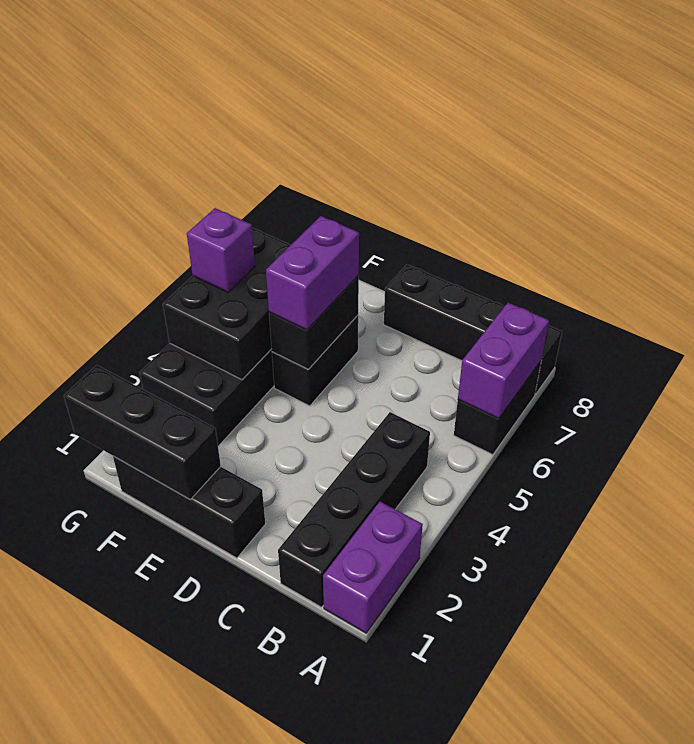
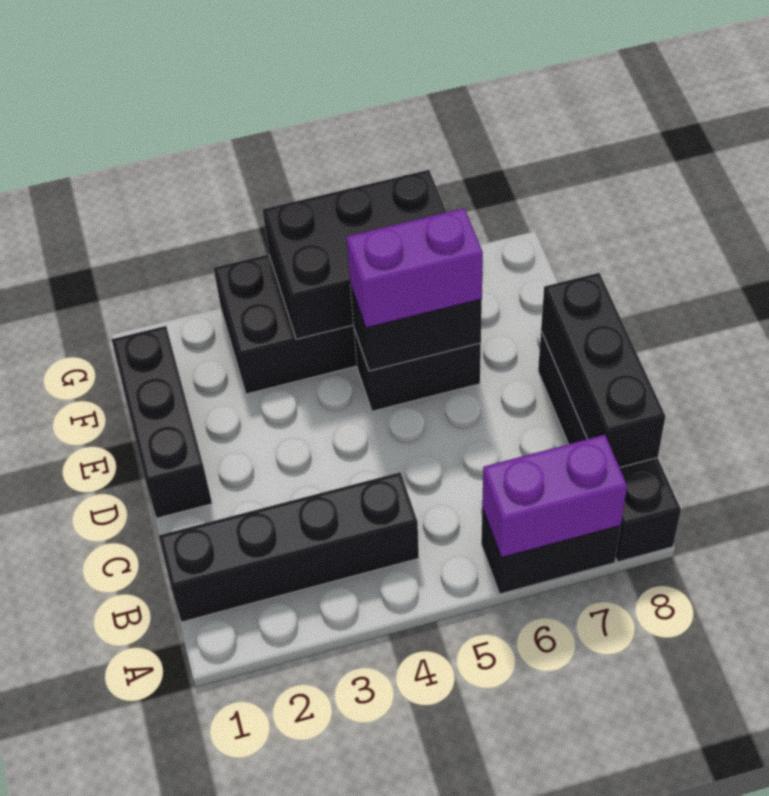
purple 1x2 brick [323,502,423,633] -> none
black 1x3 brick [64,365,221,499] -> black 1x3 brick moved to [541,273,665,468]
purple 1x1 brick [187,208,255,292] -> none

